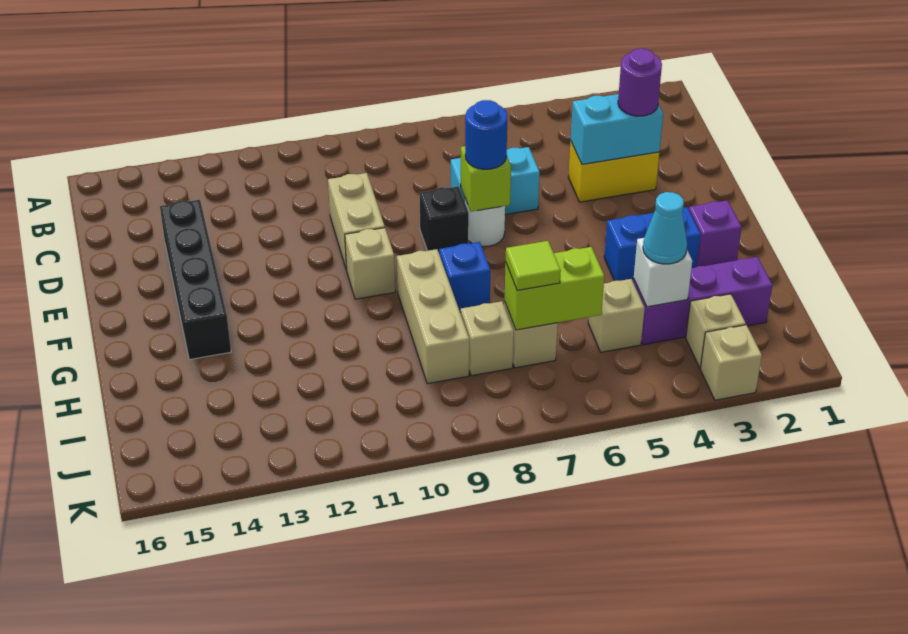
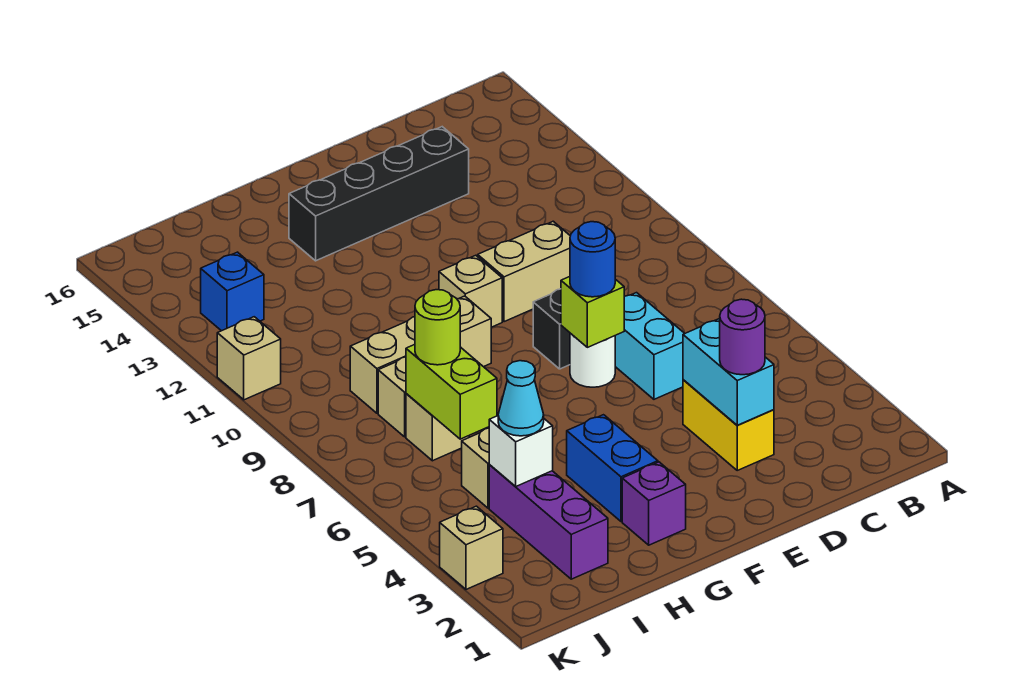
blue 1x1 brick [439,242,490,312] -> blue 1x1 brick moved to [201,252,264,331]
lime 1x1 tile [506,241,561,290] -> lime 1x1 round brick [415,290,460,365]
tan 1x1 brick [686,294,746,368] -> tan 1x1 brick moved to [217,317,281,400]

